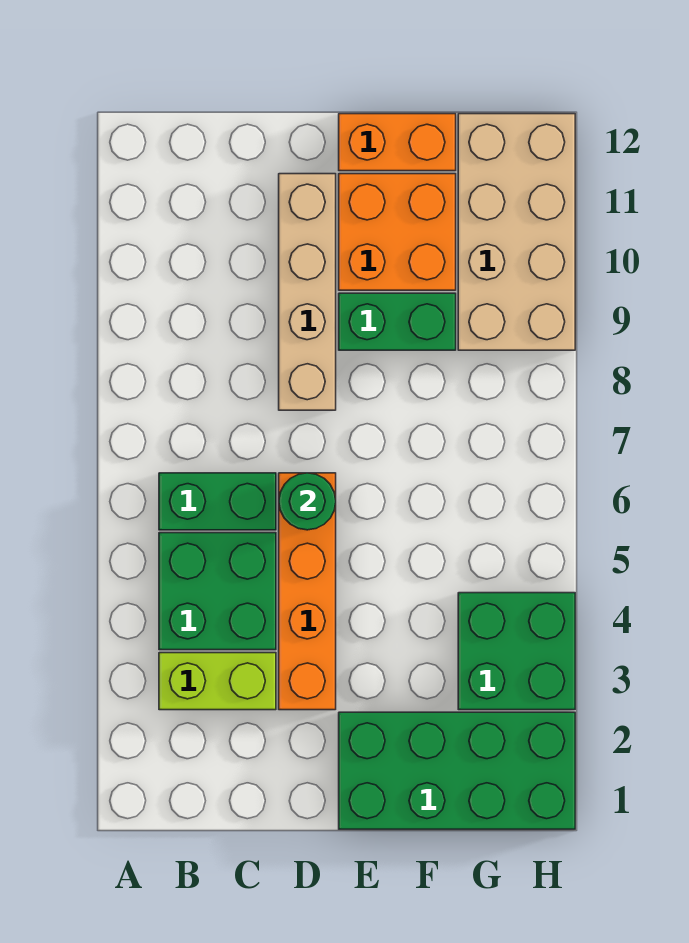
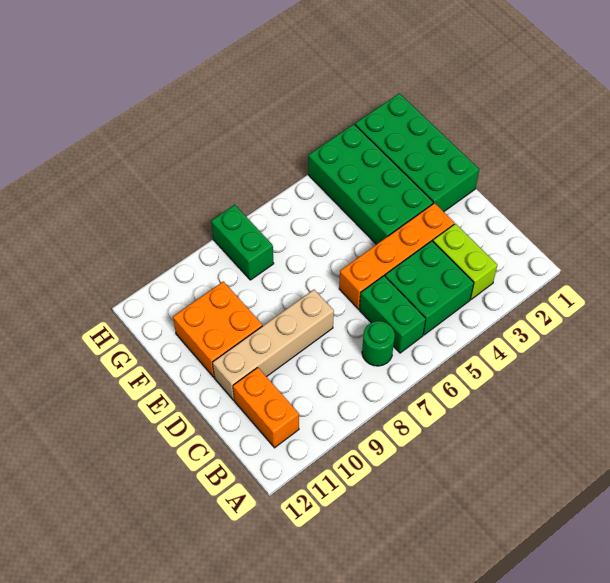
green 1x1 round brick [279,473,336,530] -> green 1x1 round brick moved to [362,321,395,366]
green 1x2 brick [339,293,456,350] -> green 1x2 brick moved to [211,205,274,280]
orange 1x2 brick [339,114,456,171] -> orange 1x2 brick moved to [233,368,299,448]
green 2x2 brick [458,593,575,710] -> green 2x4 brick [308,124,433,244]
tan 2x4 brick [458,114,575,350] -> none

